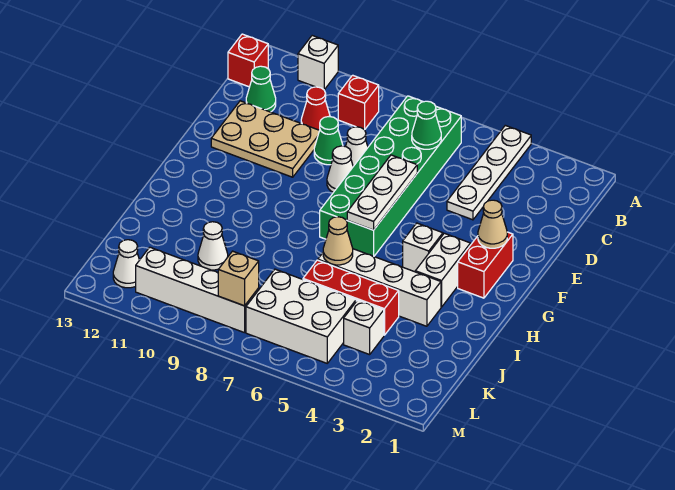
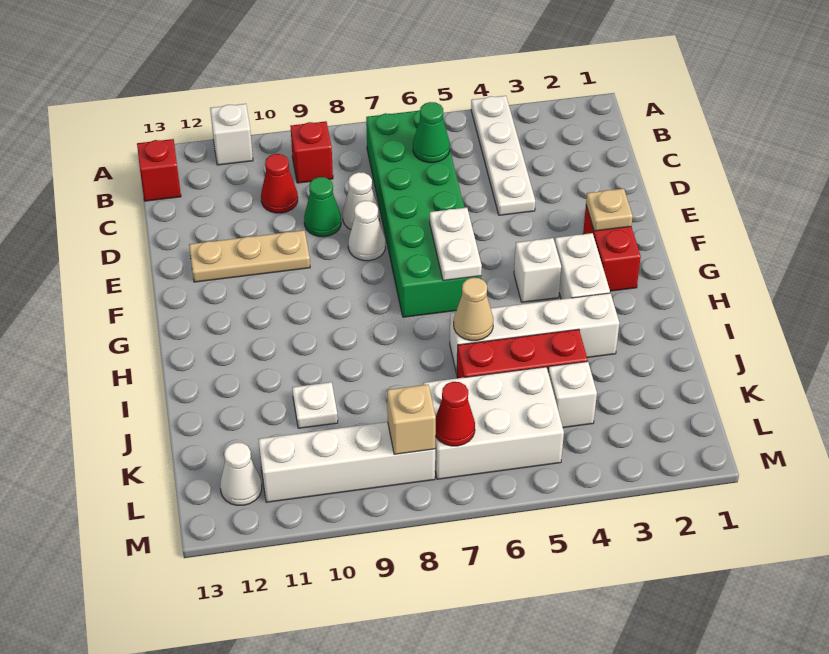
green 1x1 cone [246,66,276,112] -> none
tan 2x3 plate [211,101,319,177] -> tan 1x3 plate [189,230,310,282]
white 1x3 plate [347,155,417,230] -> white 1x2 plate [430,208,482,281]
tan 1x1 cone [478,200,507,248] -> tan 1x1 plate [586,189,633,231]
white 1x1 cone [198,222,228,270] -> white 1x1 plate [292,382,338,428]
none -> red 1x1 cone [435,382,475,446]

